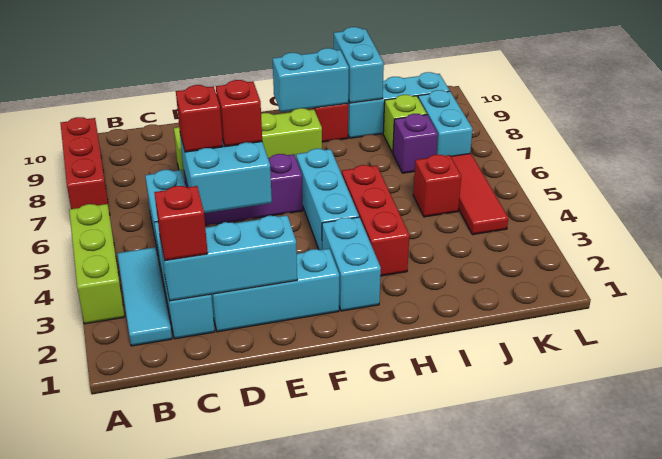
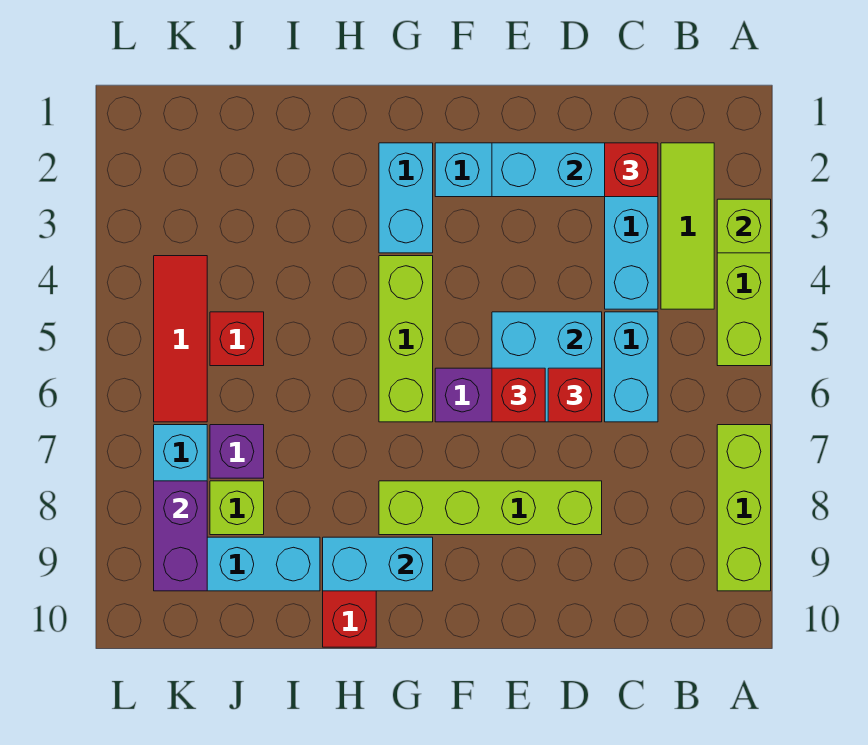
none -> lime 1x1 brick [717,199,771,253]
red 1x3 brick [60,117,110,215] -> lime 1x3 brick [717,425,771,591]
cyan 1x3 tile [117,247,172,346] -> lime 1x3 tile [661,143,714,309]
cyan 1x3 brick [296,149,359,250] -> lime 1x3 brick [379,256,433,422]
red 1x3 brick [342,165,409,276] -> none
cyan 1x2 brick [334,27,384,103] -> none
none -> purple 1x2 brick [154,481,207,591]

